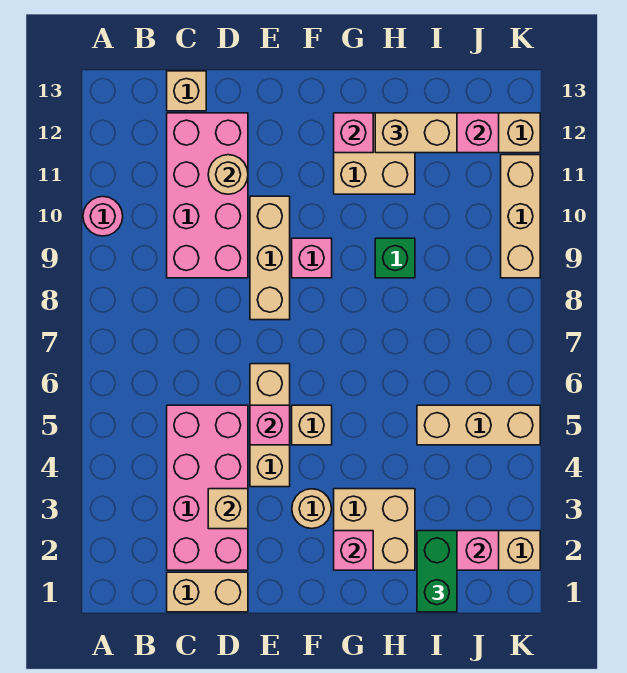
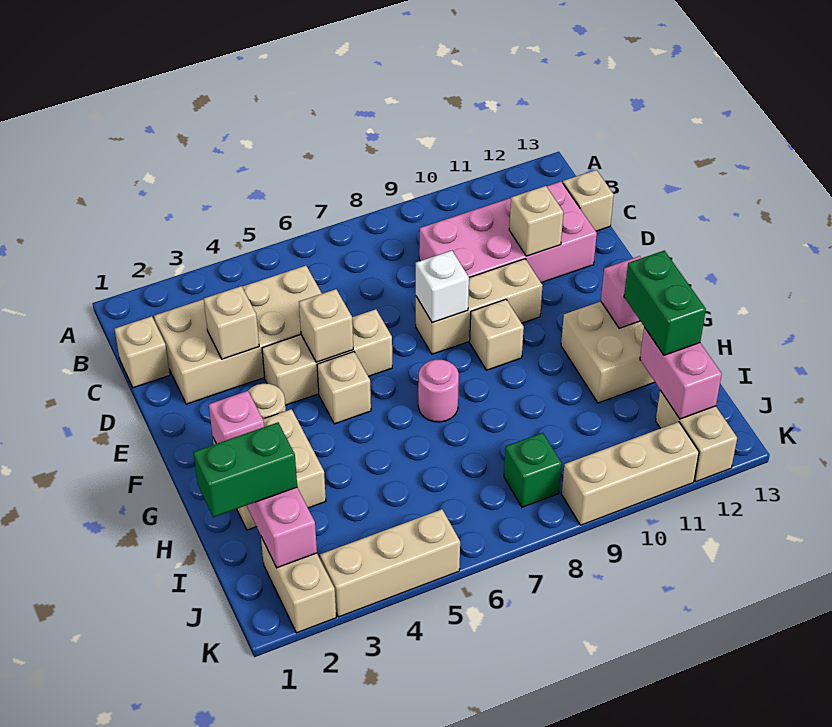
pink 1x1 round brick [83,196,123,236] -> pink 1x1 round brick moved to [418,360,459,422]
tan 1x2 brick [167,572,248,612] -> tan 1x1 brick [115,316,170,388]
pink 2x4 brick [167,405,248,570] -> tan 2x4 brick [154,266,322,404]
tan 1x1 round brick [208,155,248,194] -> tan 1x1 brick [509,186,563,256]
pink 1x1 brick [250,405,290,445] -> tan 1x1 brick [299,289,353,362]
none -> white 1x1 brick [416,251,469,323]
pink 1x1 brick [292,238,332,278] -> tan 1x1 brick [470,299,524,370]
green 1x1 brick [375,238,415,278] -> green 1x1 brick moved to [504,433,562,507]
tan 1x2 brick [375,113,457,153] -> green 1x2 brick [624,250,706,355]
tan 1x3 brick [417,405,540,445] -> tan 1x3 brick turned to [320,509,460,617]

